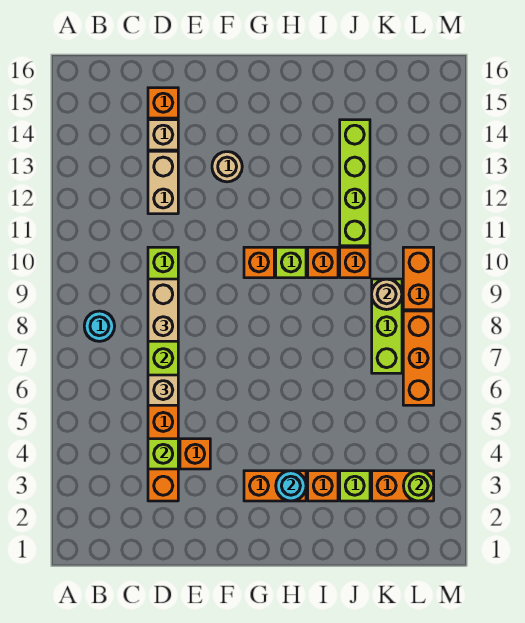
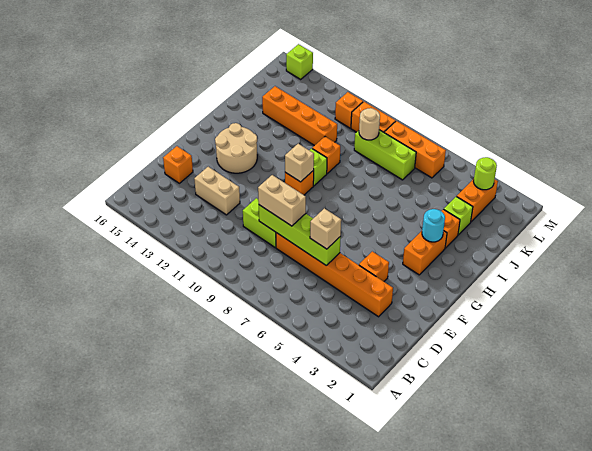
cyan 1x1 round brick [84,311,115,341] -> none
lime 1x1 brick [148,439,178,469] -> lime 1x1 brick moved to [286,44,313,79]
tan 1x1 brick [148,120,178,150] -> tan 1x1 brick moved to [285,144,314,182]
tan 1x1 round brick [212,152,242,182] -> tan 2x2 round brick [215,123,257,173]
orange 1x1 brick [340,247,370,278] -> orange 1x1 brick moved to [335,92,363,128]
lime 1x4 brick [340,120,370,246] -> orange 1x4 brick [262,86,337,146]

